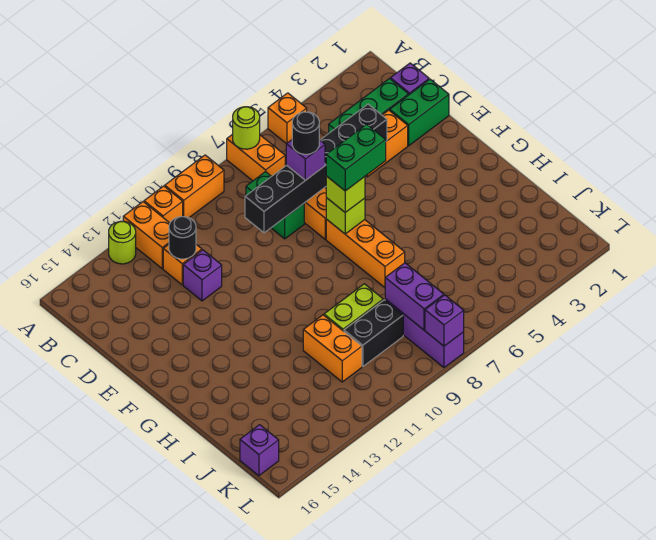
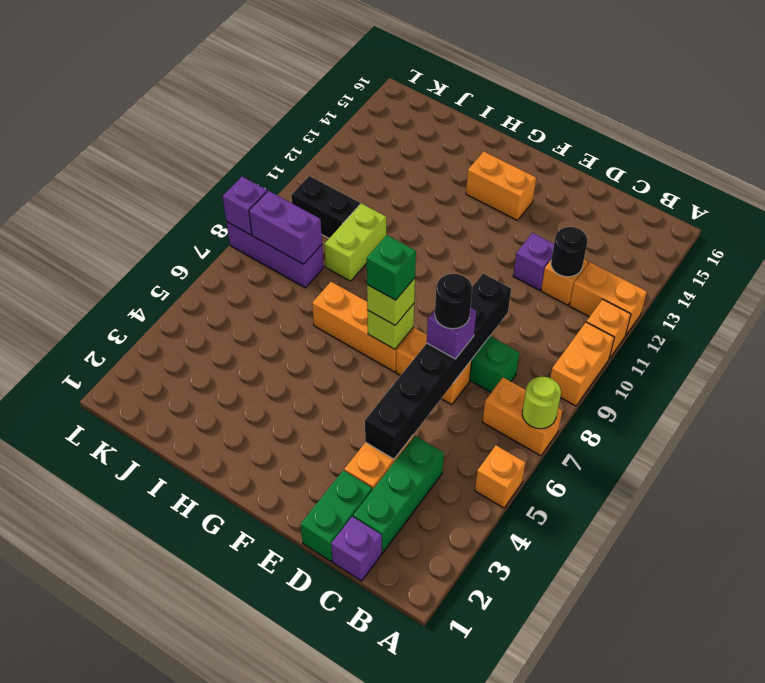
lime 1x1 round brick [109,221,136,264] -> none
green 1x2 brick [326,124,386,191] -> green 1x1 brick [367,235,416,300]
orange 1x2 brick [303,315,362,382] -> orange 1x2 brick moved to [466,152,536,220]
black 1x2 brick [344,300,403,366] -> black 1x2 brick turned to [291,176,360,238]
purple 1x1 brick [240,425,279,476] -> none

